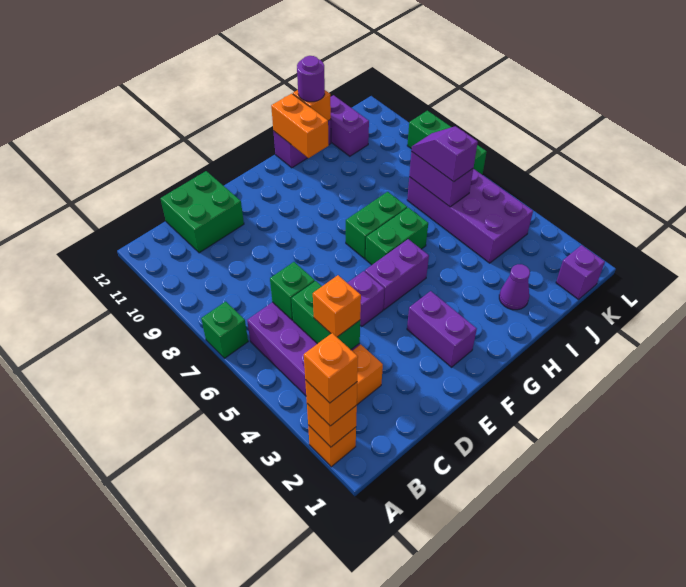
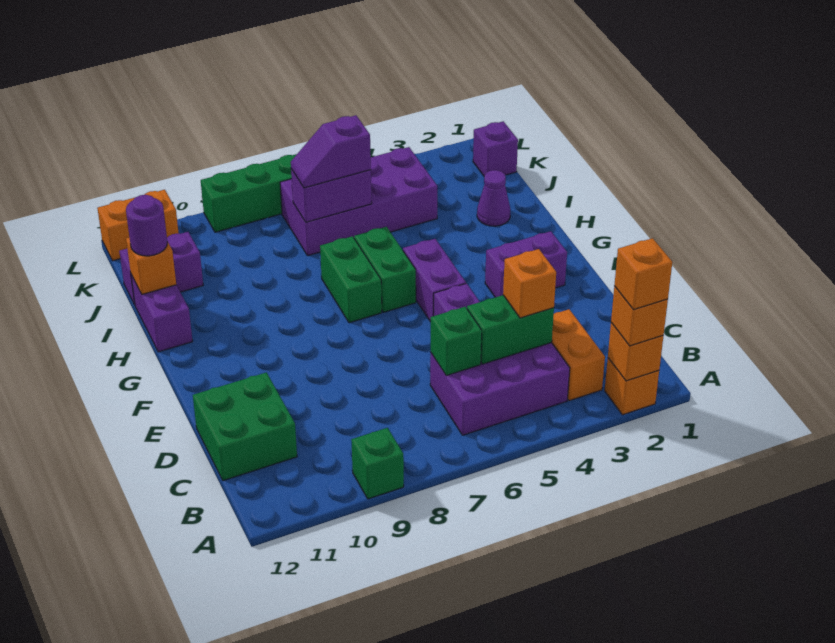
green 1x1 brick [201,302,248,358] -> green 1x1 brick moved to [351,428,404,499]
orange 1x2 brick [271,94,329,158] -> orange 1x2 brick moved to [98,190,178,261]

